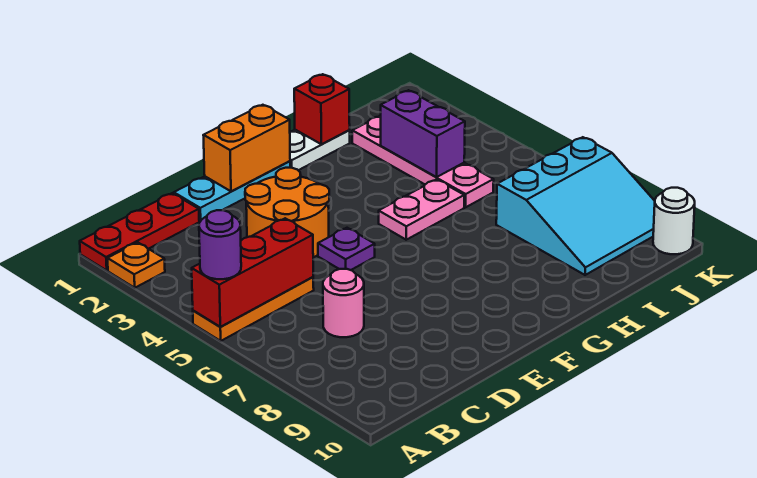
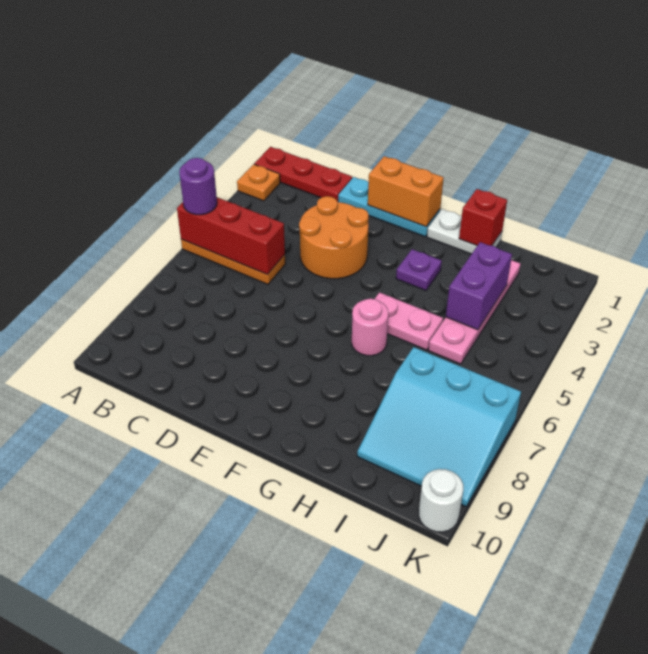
pink 1x1 round brick [323,269,364,337] -> pink 1x1 round brick moved to [352,299,388,356]
purple 1x1 plate [318,228,375,270] -> purple 1x1 plate moved to [396,249,442,291]

